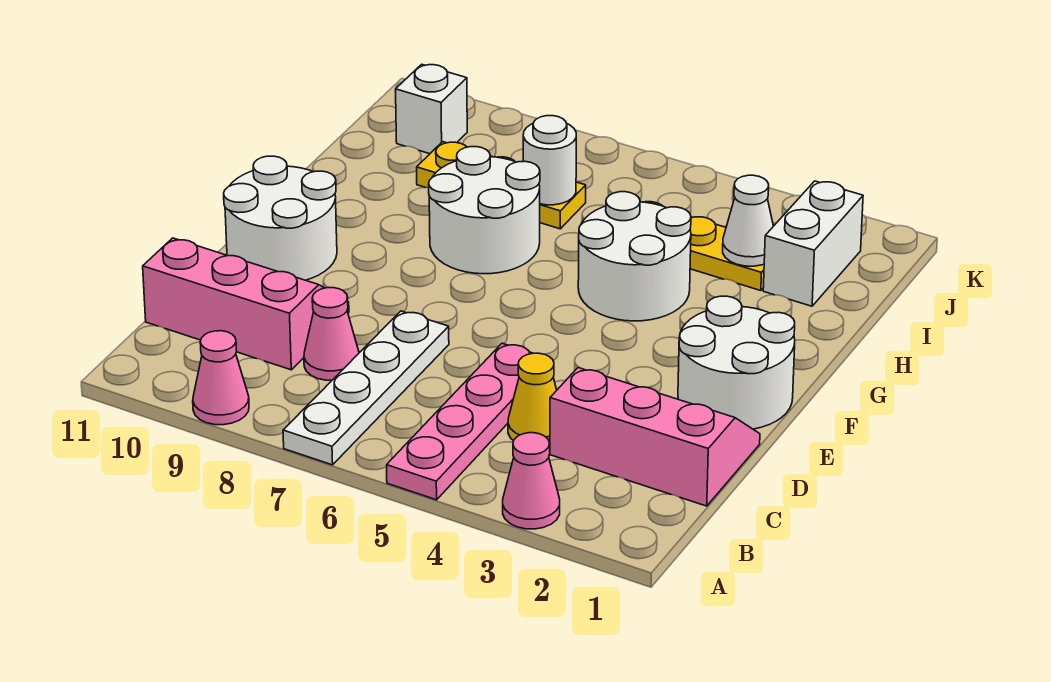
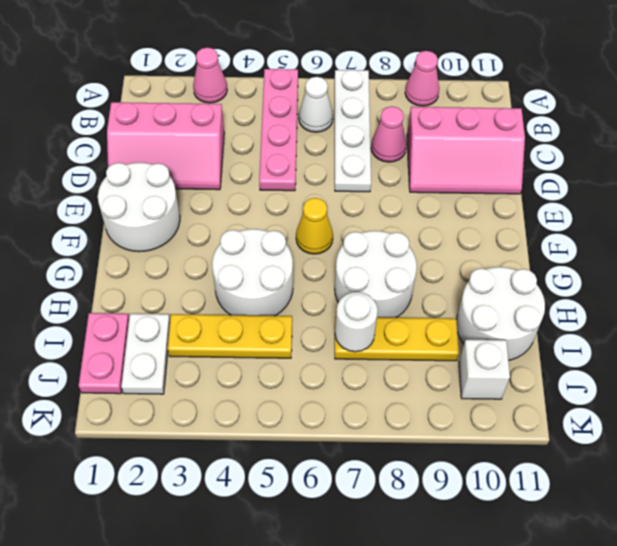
yellow 1x1 cone [508,353,557,443] -> yellow 1x1 cone moved to [296,198,333,254]
white 2x2 round brick [224,156,337,280] -> white 2x2 round brick moved to [456,267,545,360]
none -> pink 1x2 plate [79,313,129,394]
white 1x2 brick [763,181,863,306] -> white 1x2 plate [121,314,170,394]
white 1x1 cone [723,175,773,266] -> white 1x1 cone moved to [299,77,333,132]

